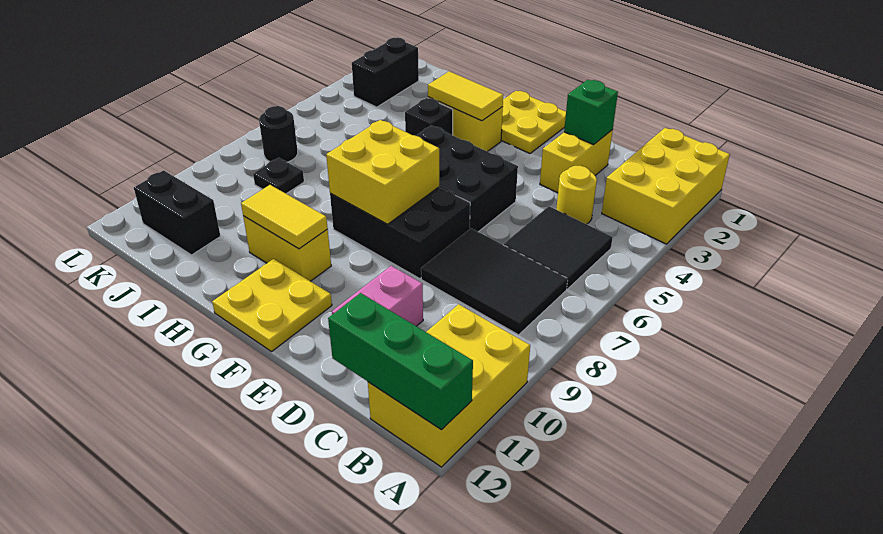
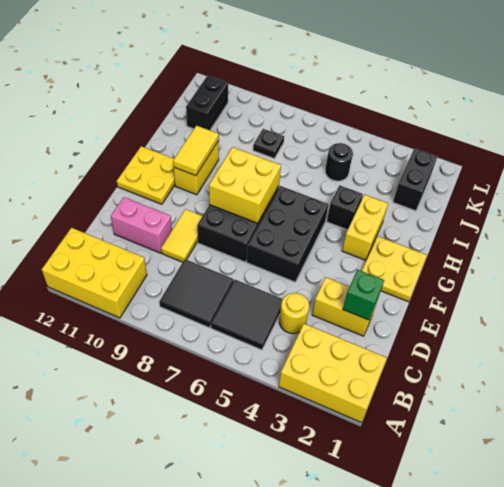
green 1x3 brick [328,293,473,430] -> none
black 2x3 tile [421,228,568,335] -> black 2x2 tile [160,259,234,328]
yellow 1x2 tile [428,71,503,121] -> yellow 1x2 tile moved to [161,209,202,262]
black 1x2 brick [352,38,419,107] -> black 1x2 brick turned to [393,148,437,211]
black 1x1 round brick [259,106,298,162] -> black 1x1 round brick moved to [325,143,353,181]

